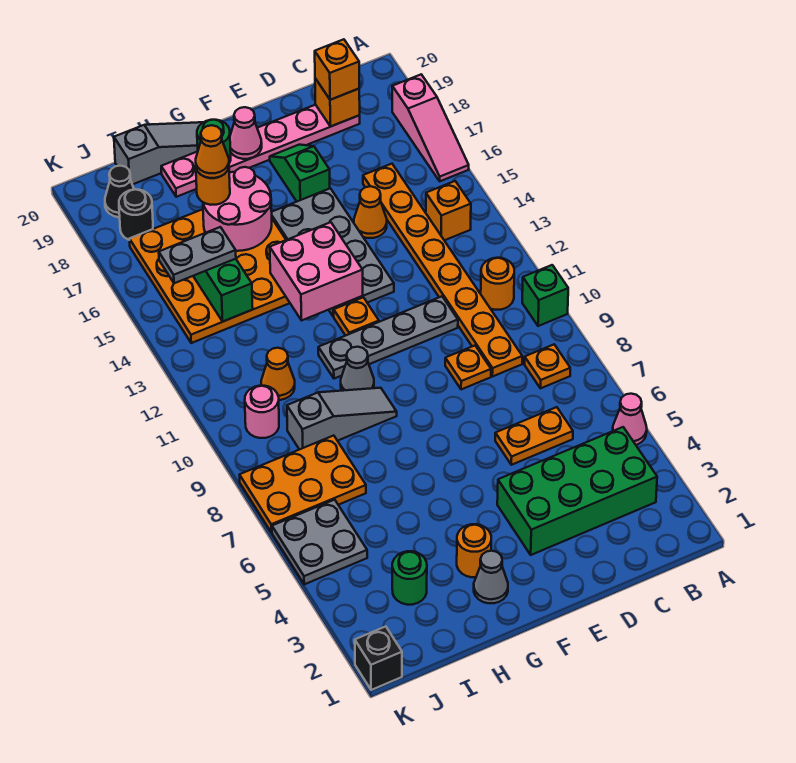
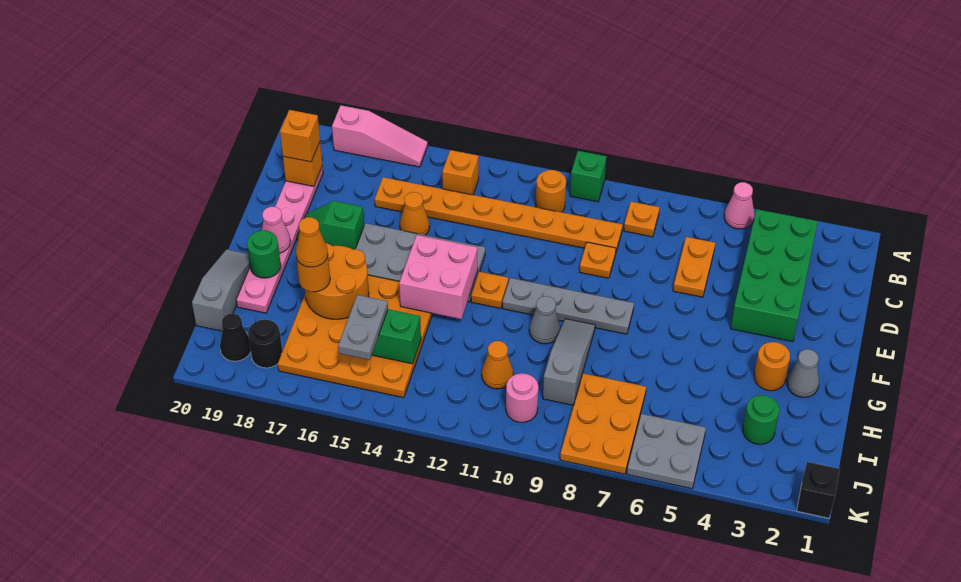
grey 1x4 plate [318,296,458,379] -> grey 1x4 plate turned to [502,278,634,334]
pink 2x2 round brick [203,167,272,251] -> orange 2x2 round brick [305,243,369,319]

